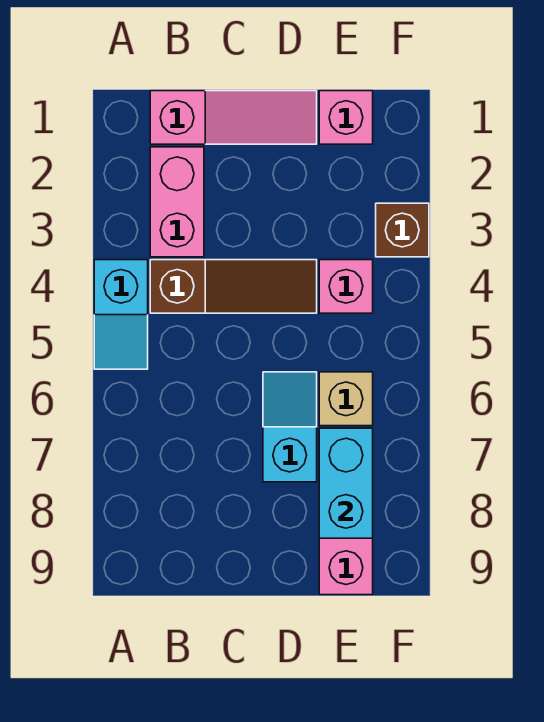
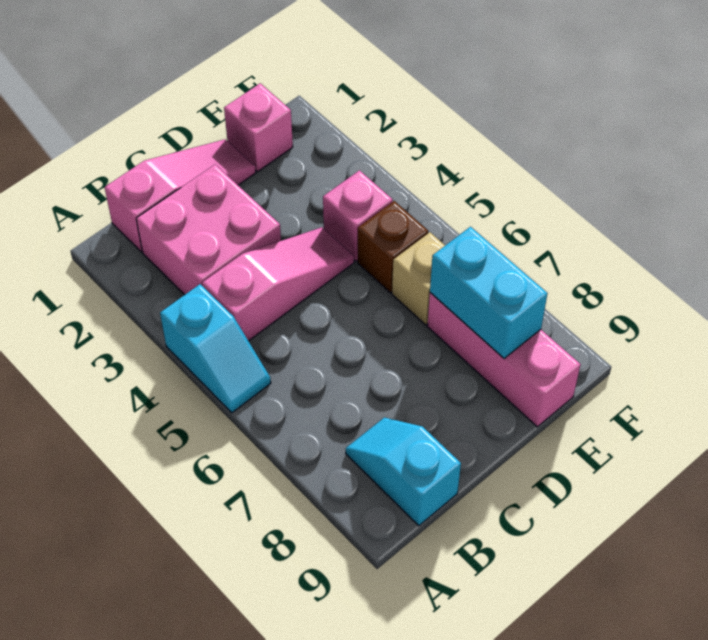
pink 1x2 brick [150,147,204,257] -> pink 2x2 brick [136,165,281,295]
brown 1x3 slope [150,260,317,313] -> pink 1x3 slope [202,227,354,341]
cyan 1x2 slope [263,372,317,482] -> cyan 1x2 slope moved to [346,418,461,526]
brown 1x1 brick [376,203,429,257] -> brown 1x1 brick moved to [358,201,428,293]

